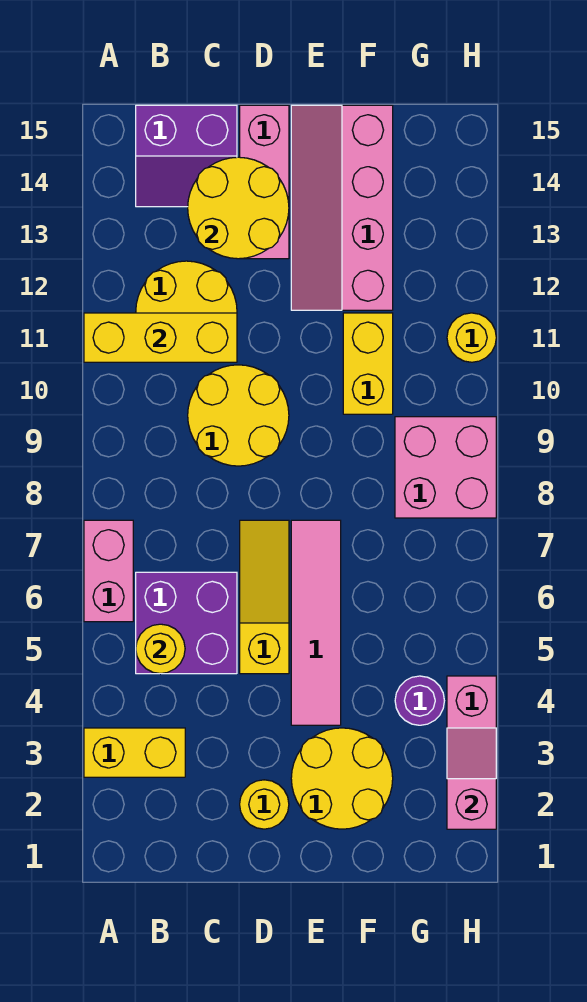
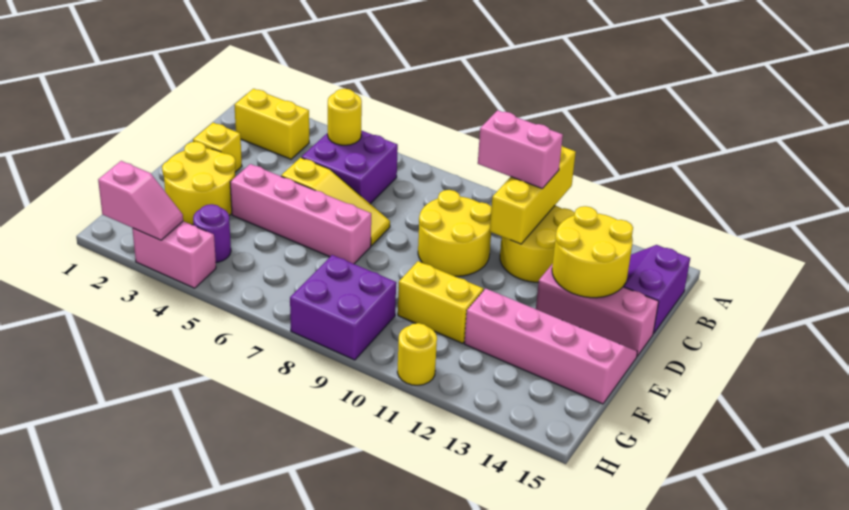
yellow 1x2 brick [84,728,185,777] -> yellow 1x2 brick turned to [235,89,309,159]
pink 1x2 brick [84,520,133,622] -> pink 1x2 brick moved to [478,110,563,189]
yellow 1x1 round brick [240,780,289,829] -> yellow 1x1 brick [193,123,242,172]
pink 1x4 tile [291,520,341,725] -> pink 1x4 brick [230,164,371,264]
pink 2x2 brick [395,417,496,518] -> purple 2x2 brick [290,255,396,360]

